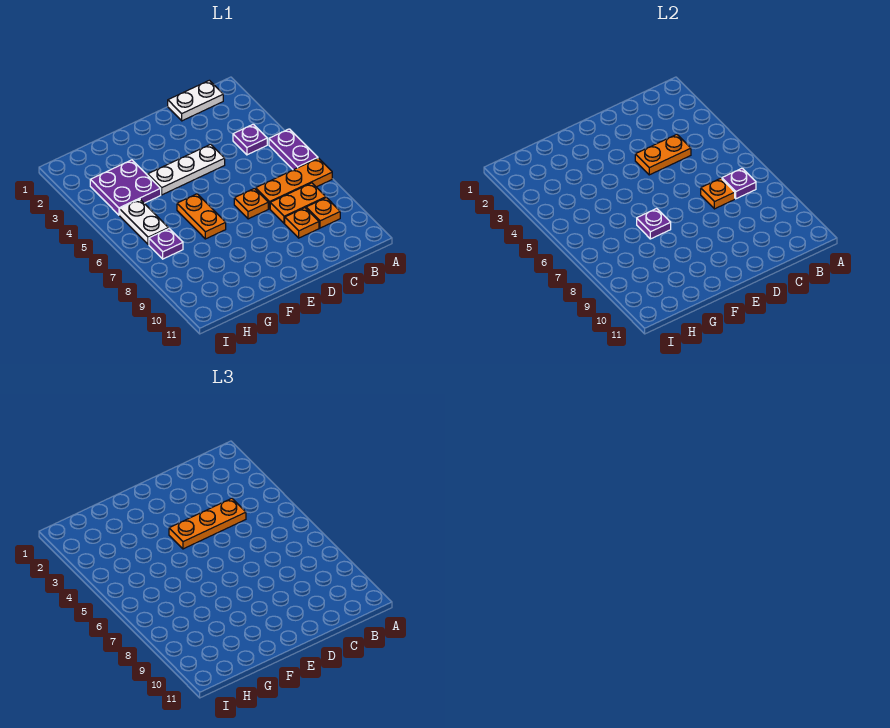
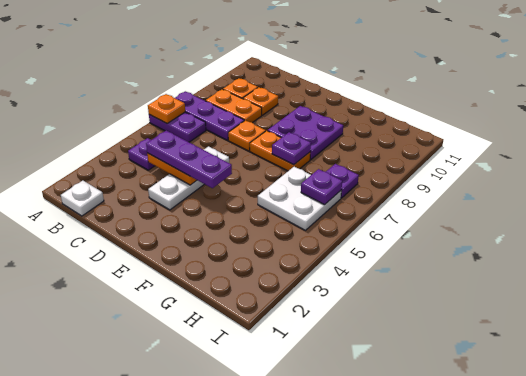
purple 1x2 plate [269,129,318,170] -> purple 1x2 plate turned to [149,112,206,142]
orange 1x3 plate [256,158,332,209] -> purple 1x3 plate [175,91,244,140]
white 1x2 plate [168,80,223,121] -> white 1x1 plate [61,180,104,216]
purple 1x1 plate [722,168,756,199] -> purple 1x1 plate moved to [301,169,342,205]
orange 1x3 plate [169,498,246,549] -> purple 1x3 plate [146,131,232,188]
orange 1x1 plate [701,178,735,209] -> orange 1x1 plate moved to [148,94,185,124]
white 1x3 plate [148,144,225,195] -> white 1x3 plate turned to [148,146,229,210]
orange 1x2 plate [177,194,226,239] -> orange 1x2 plate turned to [250,131,310,171]
purple 2x2 plate [90,160,161,215] -> purple 2x2 plate moved to [268,106,343,160]
white 1x2 plate [120,199,168,244] -> white 2x2 plate [258,167,342,230]

